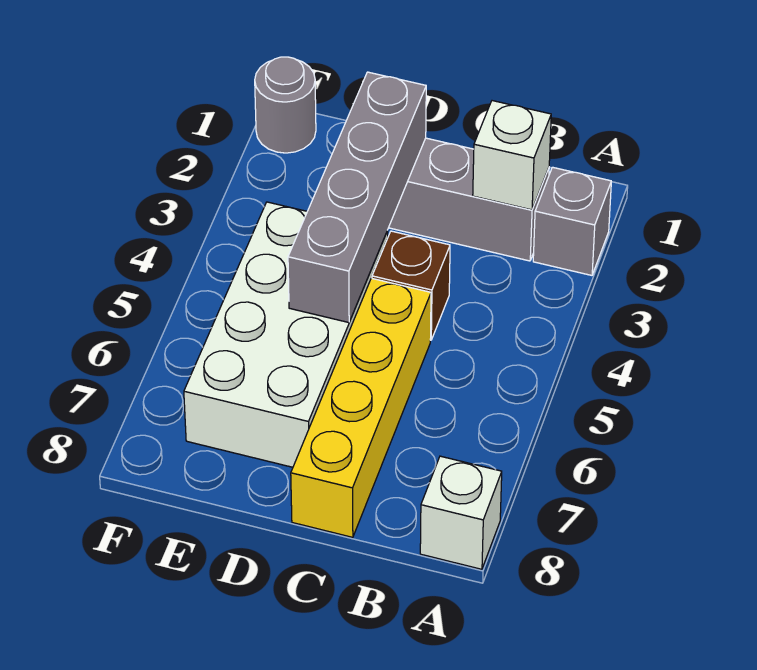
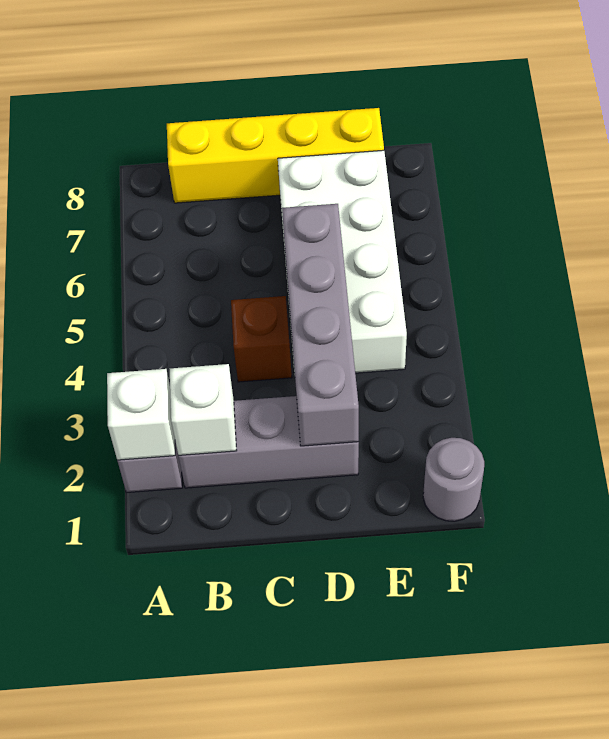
white 1x1 brick [420,456,502,569] -> white 1x1 brick moved to [107,369,175,460]
yellow 1x4 brick [291,278,431,537] -> yellow 1x4 brick turned to [167,108,384,203]

